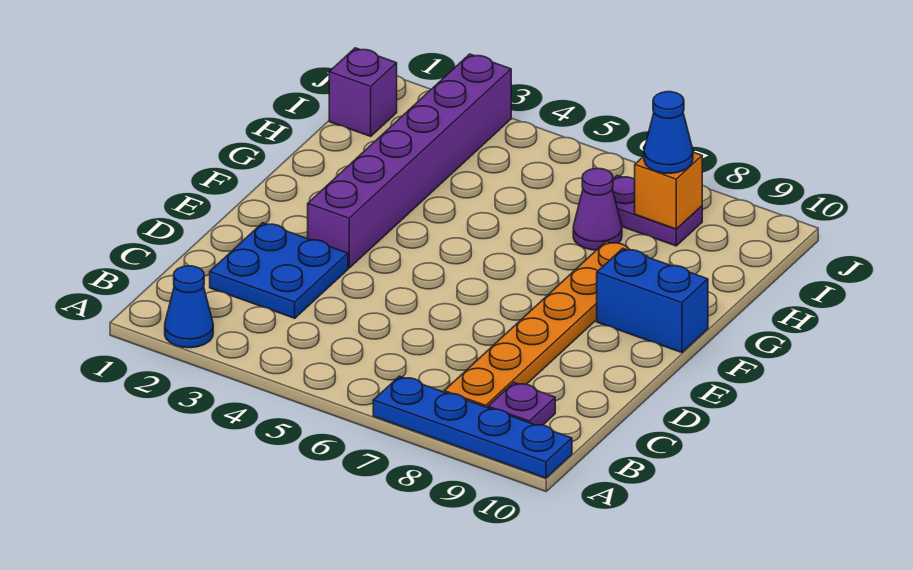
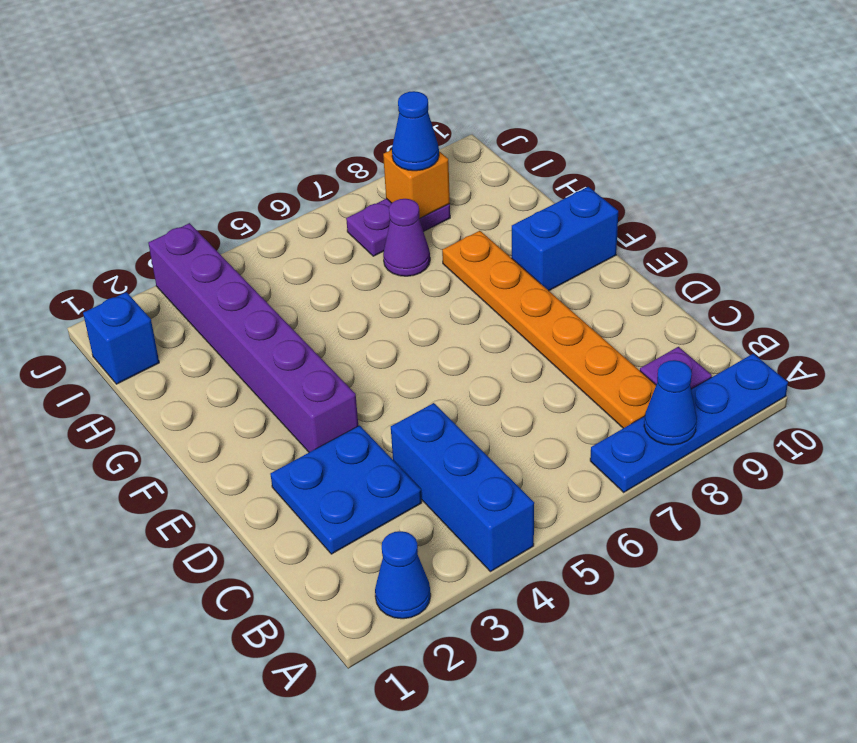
none -> blue 1x3 brick [391,403,534,572]
none -> blue 1x1 cone [644,360,697,445]
purple 1x1 brick [329,48,397,136] -> blue 1x1 brick [83,292,159,384]

